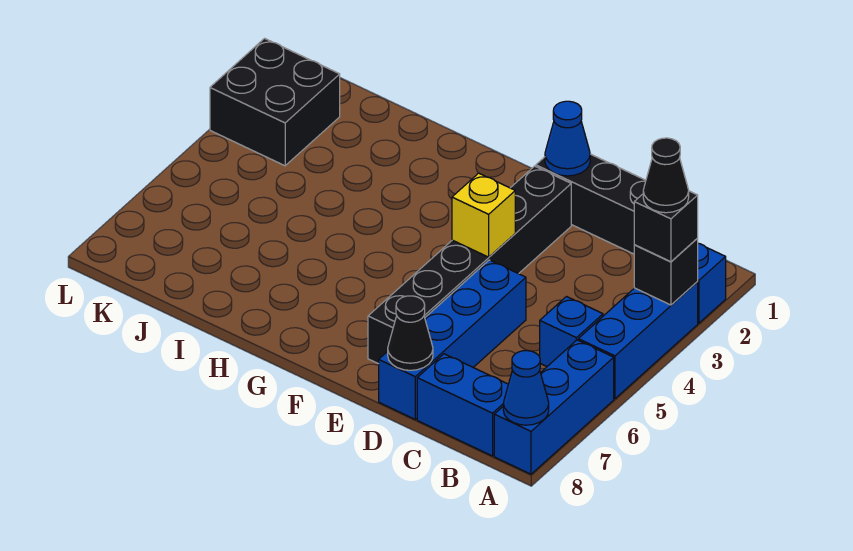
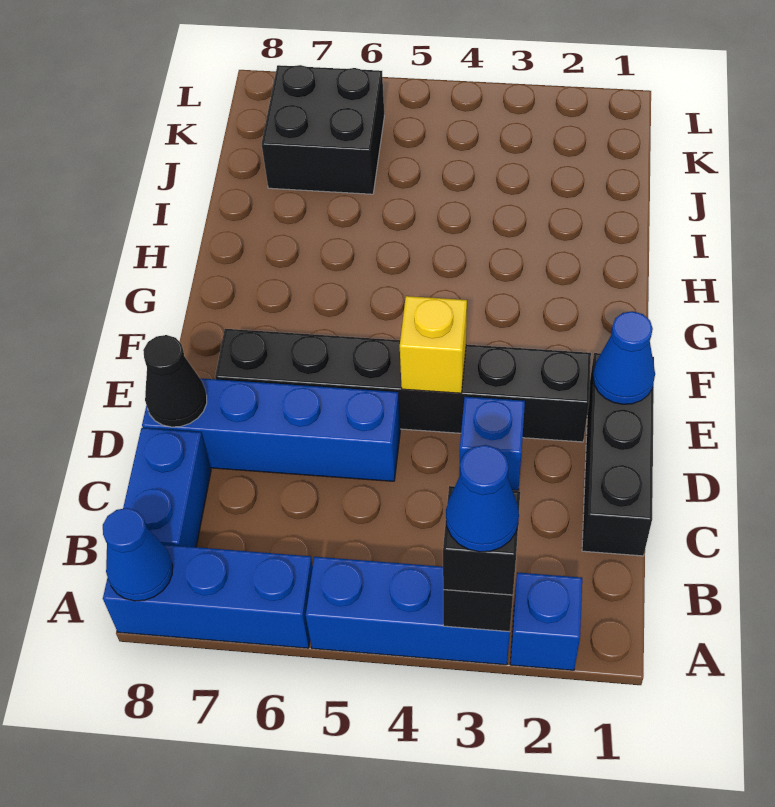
black 1x1 cone [643,138,689,213] -> blue 1x1 cone [446,445,519,552]
blue 1x1 brick [540,297,603,366] -> blue 1x1 brick moved to [459,397,525,491]
black 2x2 brick [210,38,340,166] -> black 2x2 brick moved to [262,65,384,194]

